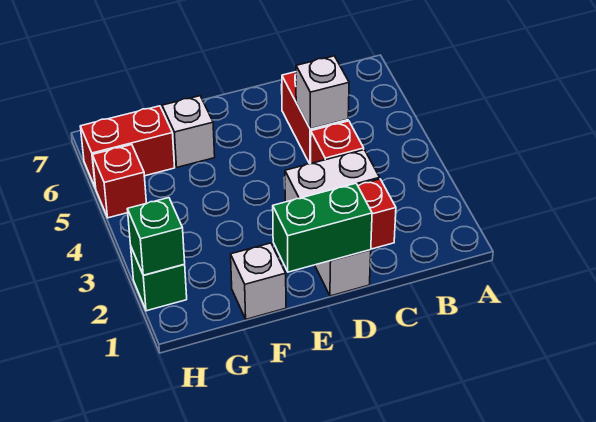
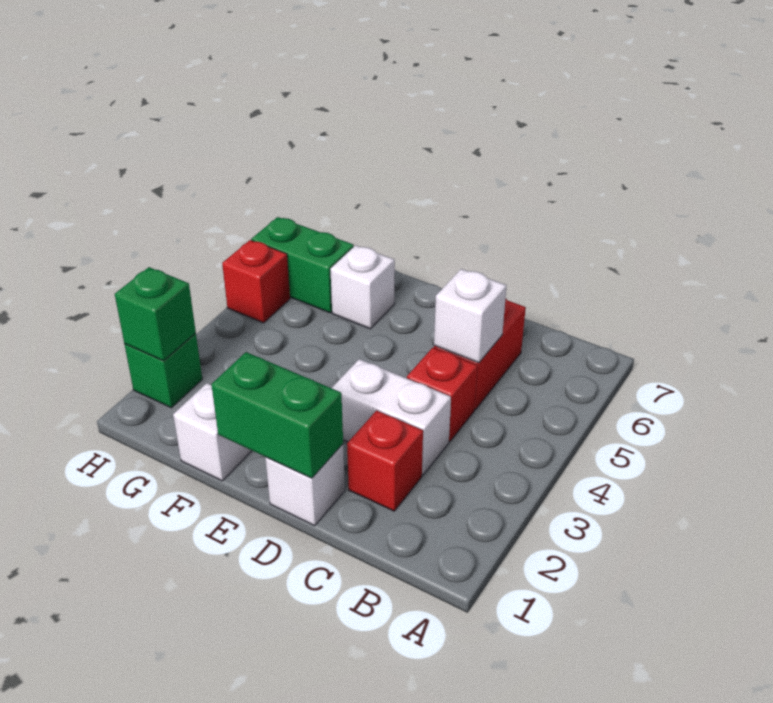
red 1x2 brick [80,106,175,188] -> green 1x2 brick [251,217,354,313]

